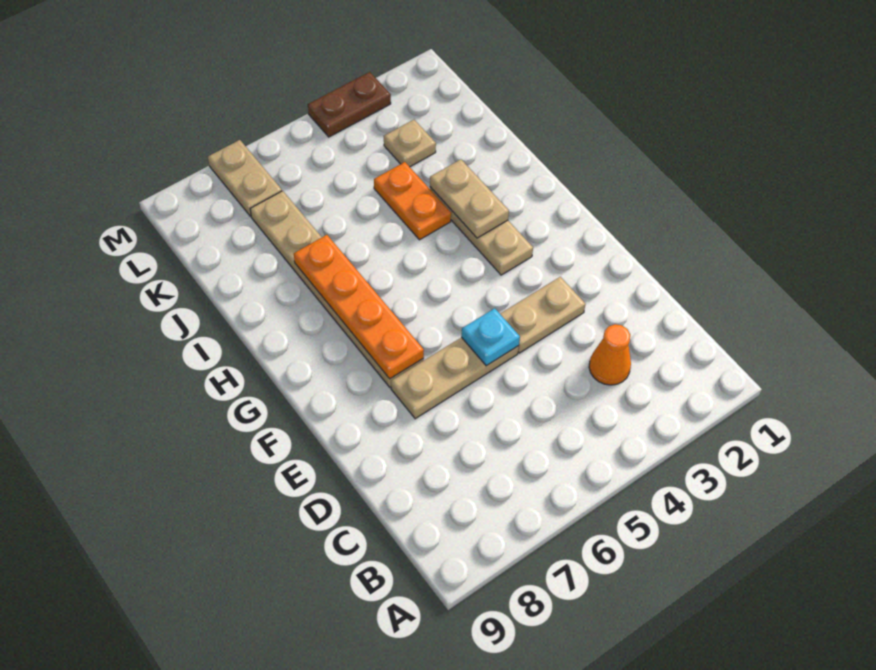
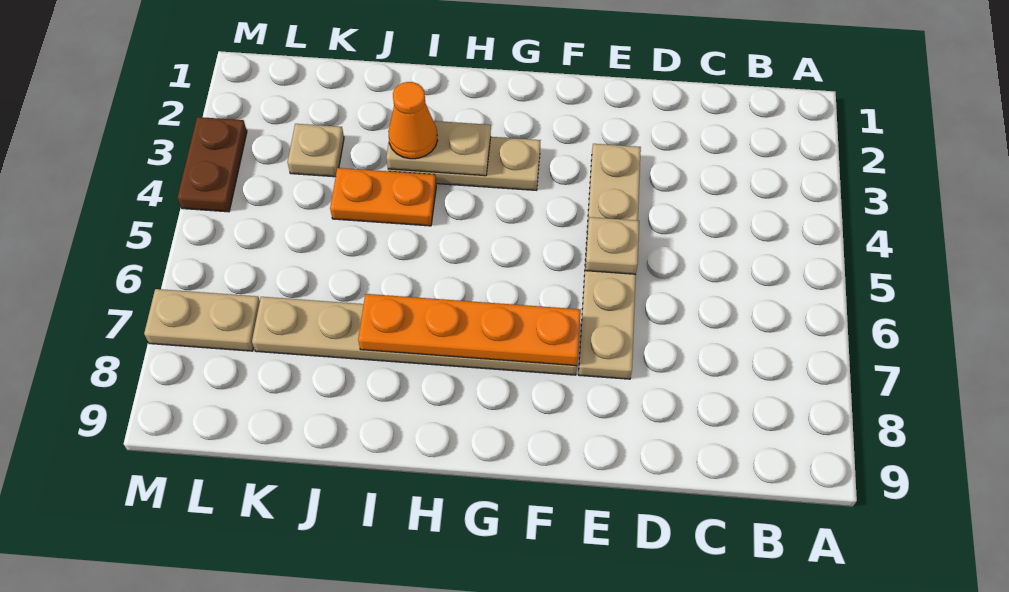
orange 1x1 cone [589,324,631,385] -> orange 1x1 cone moved to [388,82,437,159]
cyan 1x1 plate [461,308,520,366] -> tan 1x1 plate [585,217,639,274]

